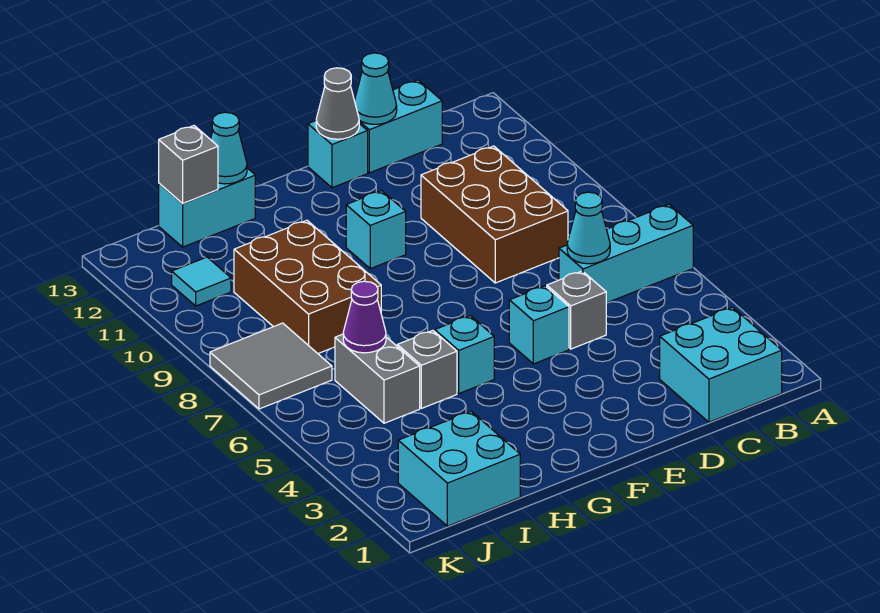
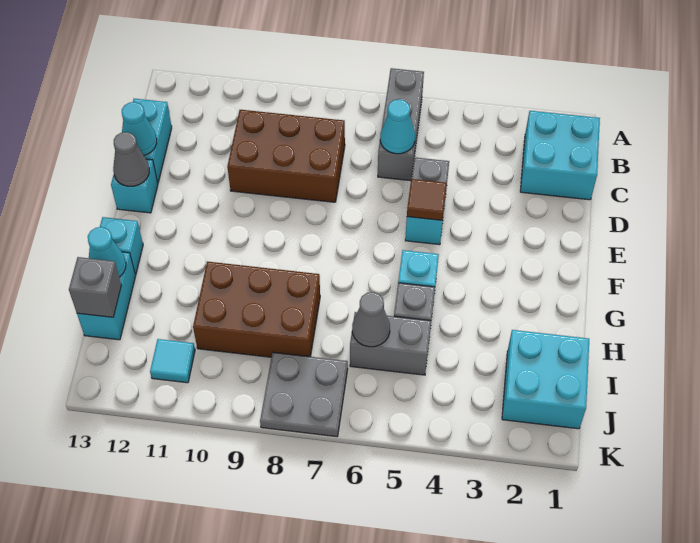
cyan 1x3 brick [559,205,693,303] -> grey 1x3 brick [378,68,424,181]
none -> brown 1x1 tile [407,179,447,220]
cyan 1x1 brick [346,191,406,269] -> cyan 1x1 brick moved to [100,217,143,275]
purple 1x1 cone [343,281,386,353] -> grey 1x1 cone [352,292,390,347]
grey 2x2 tile [210,323,332,409] -> grey 2x2 plate [260,352,348,437]

